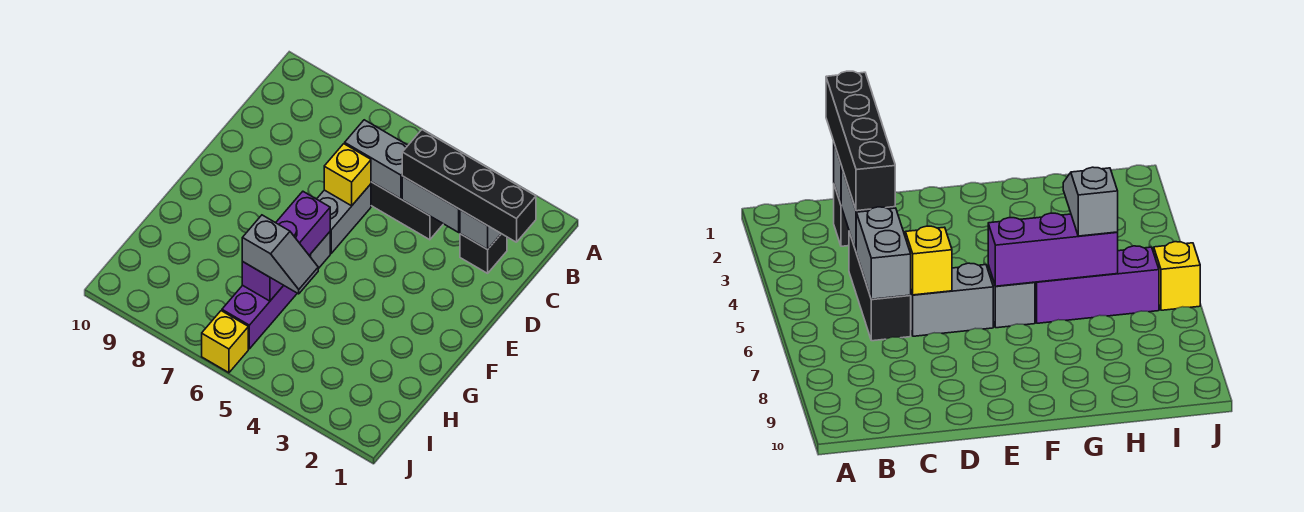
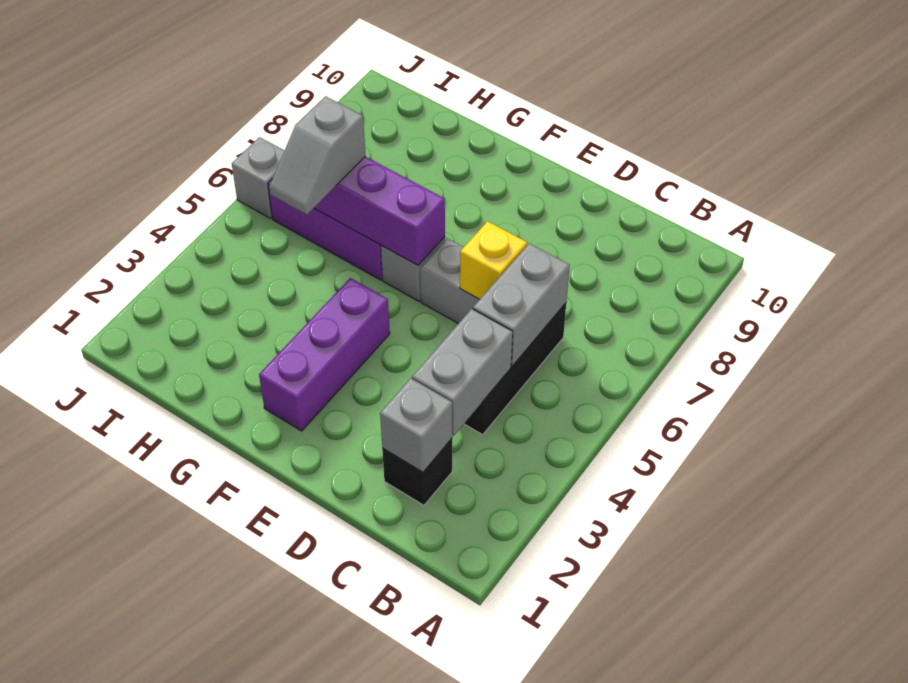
black 1x4 brick [402,130,536,242] -> none
none -> purple 1x3 brick [259,278,390,431]
yellow 1x1 brick [202,311,248,373] -> grey 1x1 brick [232,137,284,218]

